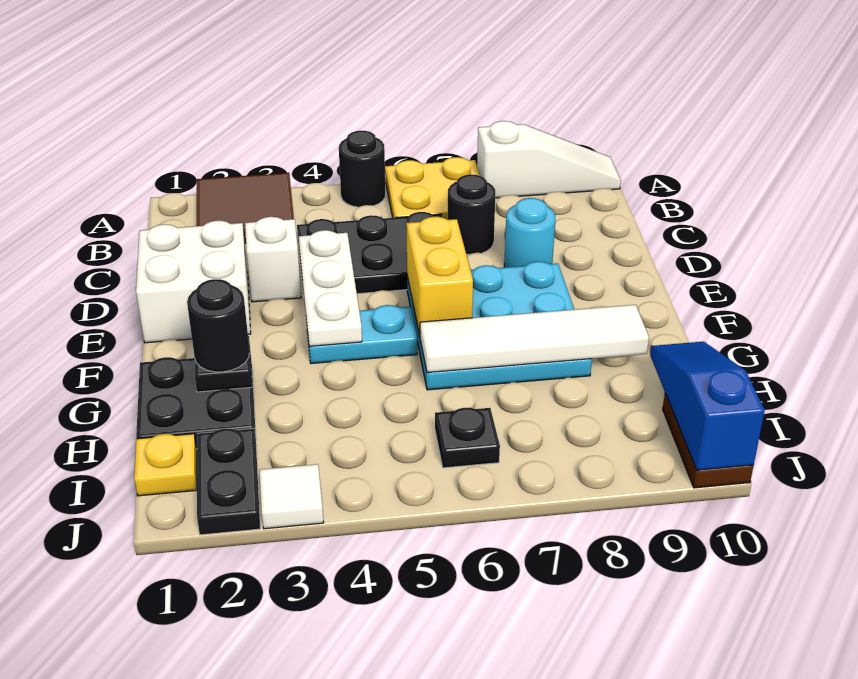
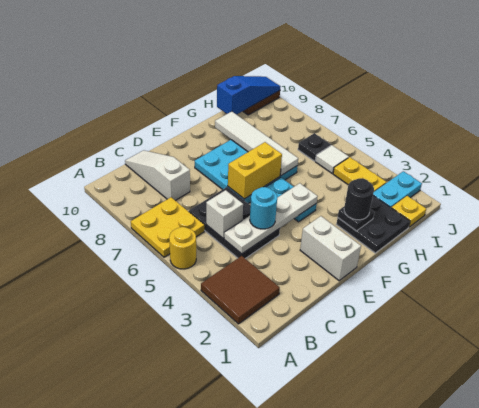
black 1x1 round brick [339,131,386,207] -> yellow 1x1 round brick [169,227,196,269]
white 1x3 slope [477,121,621,198] -> white 1x3 slope moved to [125,150,190,201]
black 1x1 round brick [448,174,496,254] -> none
white 2x2 brick [136,221,251,343] -> white 1x2 brick [300,216,361,281]
white 1x1 brick [245,217,301,302] -> white 1x1 brick moved to [206,190,243,239]
white 1x3 plate [299,230,362,346] -> white 1x4 plate [224,183,318,254]
cyan 1x1 round brick [504,198,555,267] -> cyan 1x1 round brick moved to [250,187,277,229]
blue 1x3 slope [650,342,765,470] -> blue 1x3 slope turned to [217,76,281,115]
black 1x2 plate [197,428,260,535] -> cyan 1x2 plate [373,171,422,207]
none -> yellow 1x2 plate [333,157,386,191]
white 1x1 tile [259,464,324,529] -> white 1x1 tile moved to [315,145,349,173]

